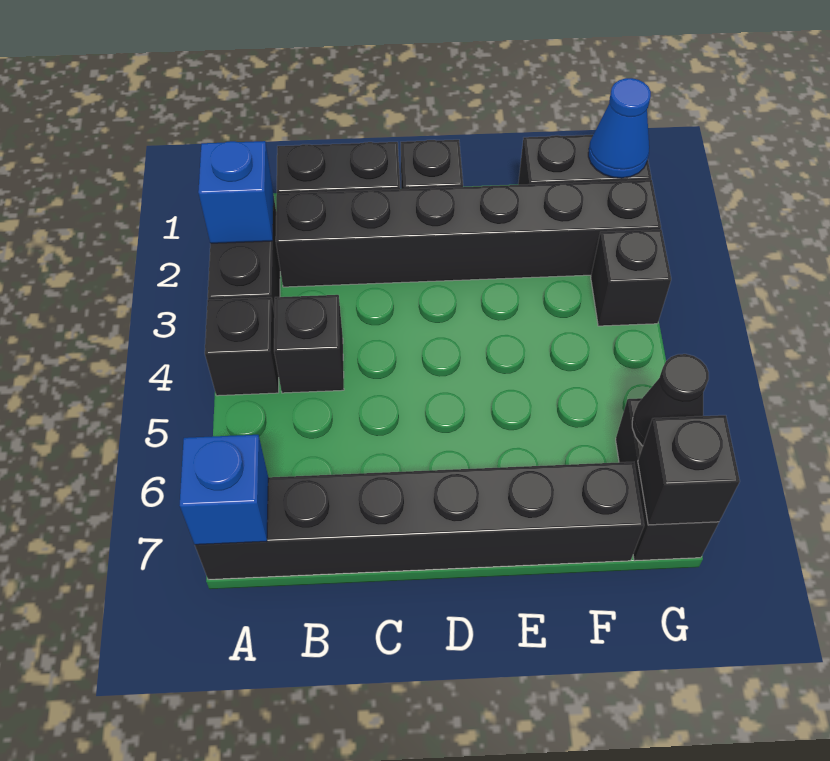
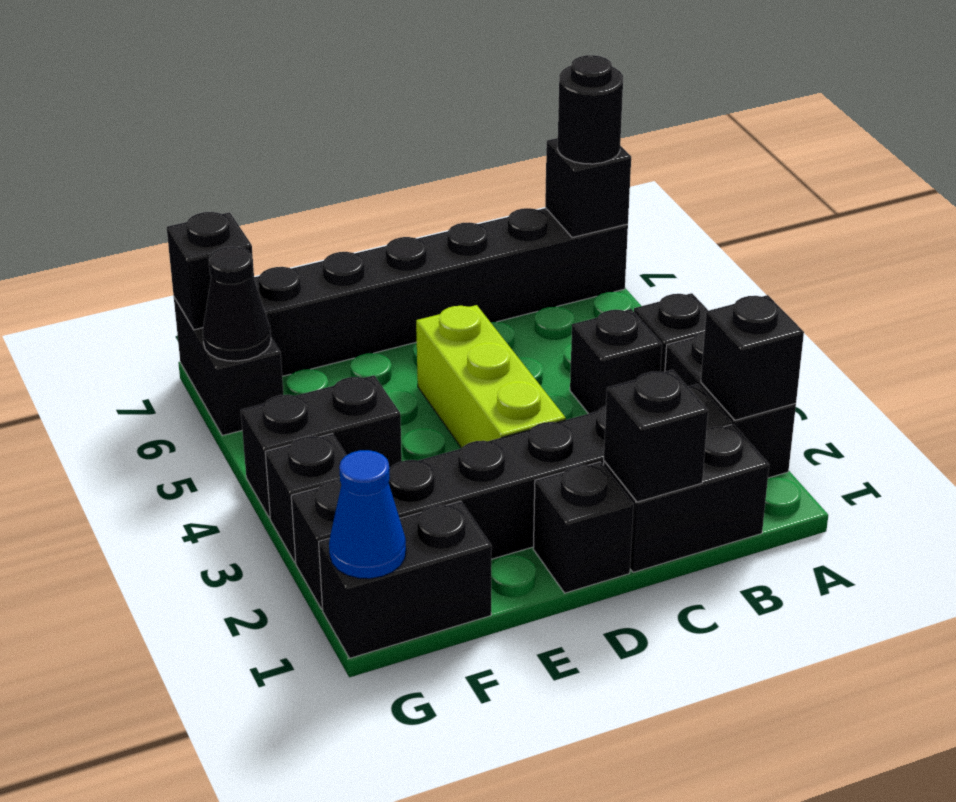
blue 1x1 brick [198,141,273,243] -> black 1x1 brick [701,295,804,420]
blue 1x1 brick [180,435,268,545] -> black 1x1 brick [545,138,631,238]
none -> black 1x1 round brick [557,55,623,164]
none -> black 1x1 brick [604,370,708,502]
none -> lime 1x3 brick [416,305,566,448]
none -> black 1x2 brick [241,375,402,518]

